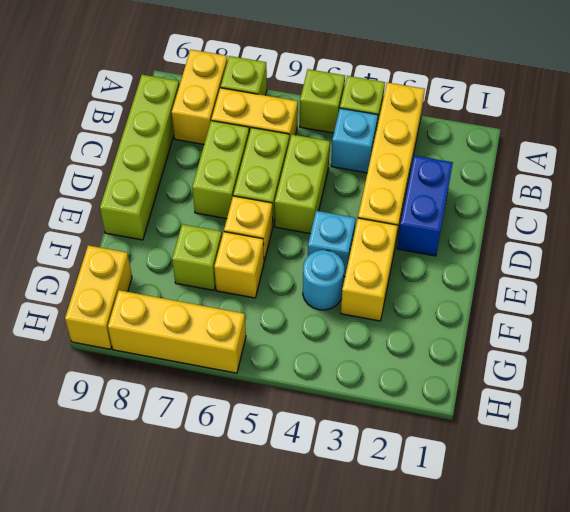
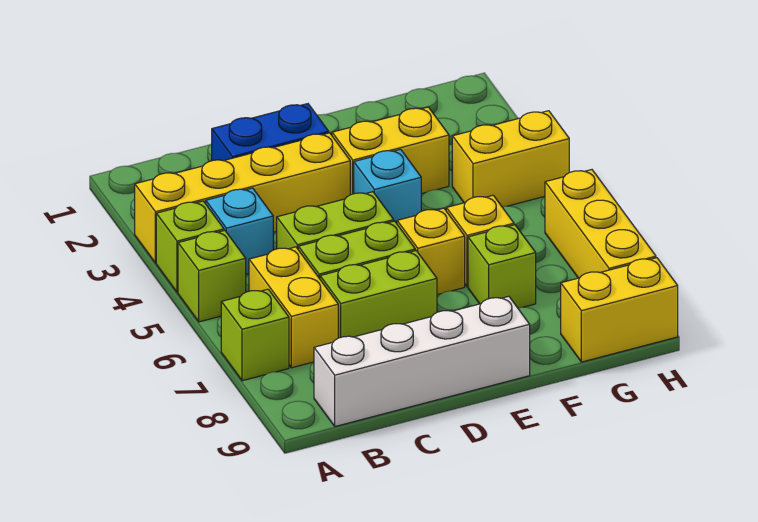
yellow 1x2 brick [172,50,228,144] -> yellow 1x2 brick moved to [452,111,569,207]
lime 1x4 brick [100,75,179,240] -> white 1x4 brick [314,296,530,426]
cyan 1x1 round brick [303,250,344,310] -> none

